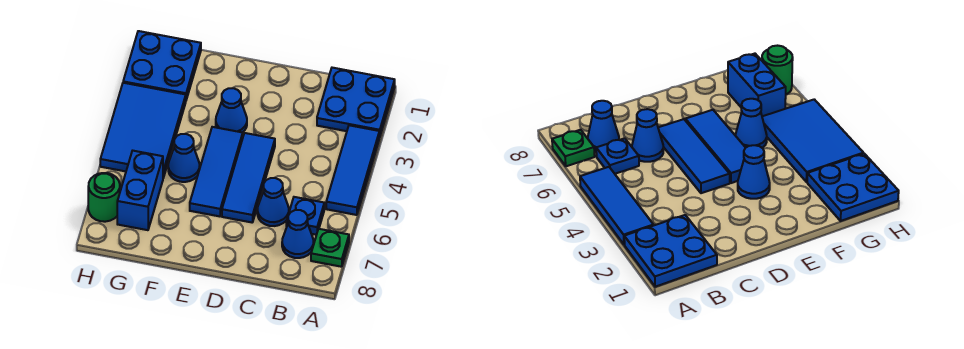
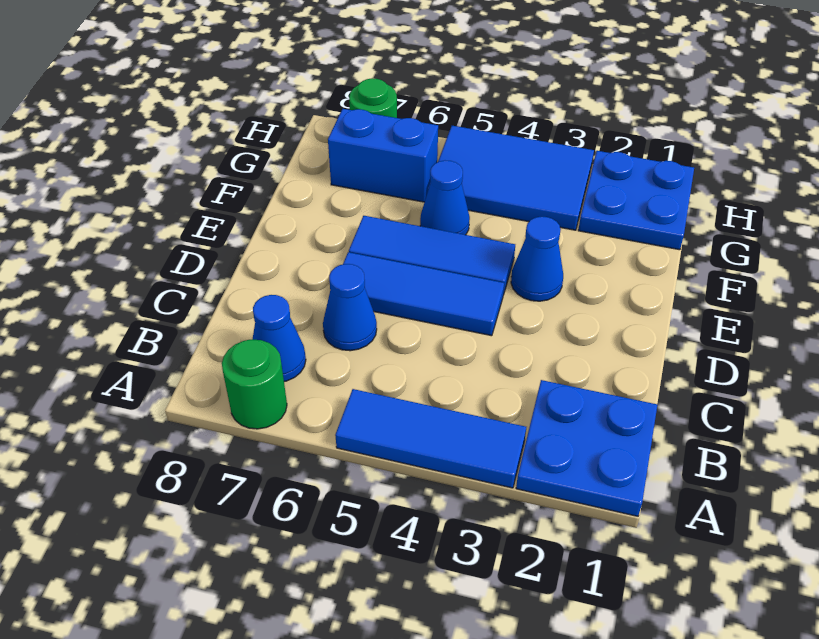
green 1x1 plate [311,229,349,267] -> green 1x1 round brick [222,339,287,429]
blue 1x1 plate [286,197,324,235] -> none

